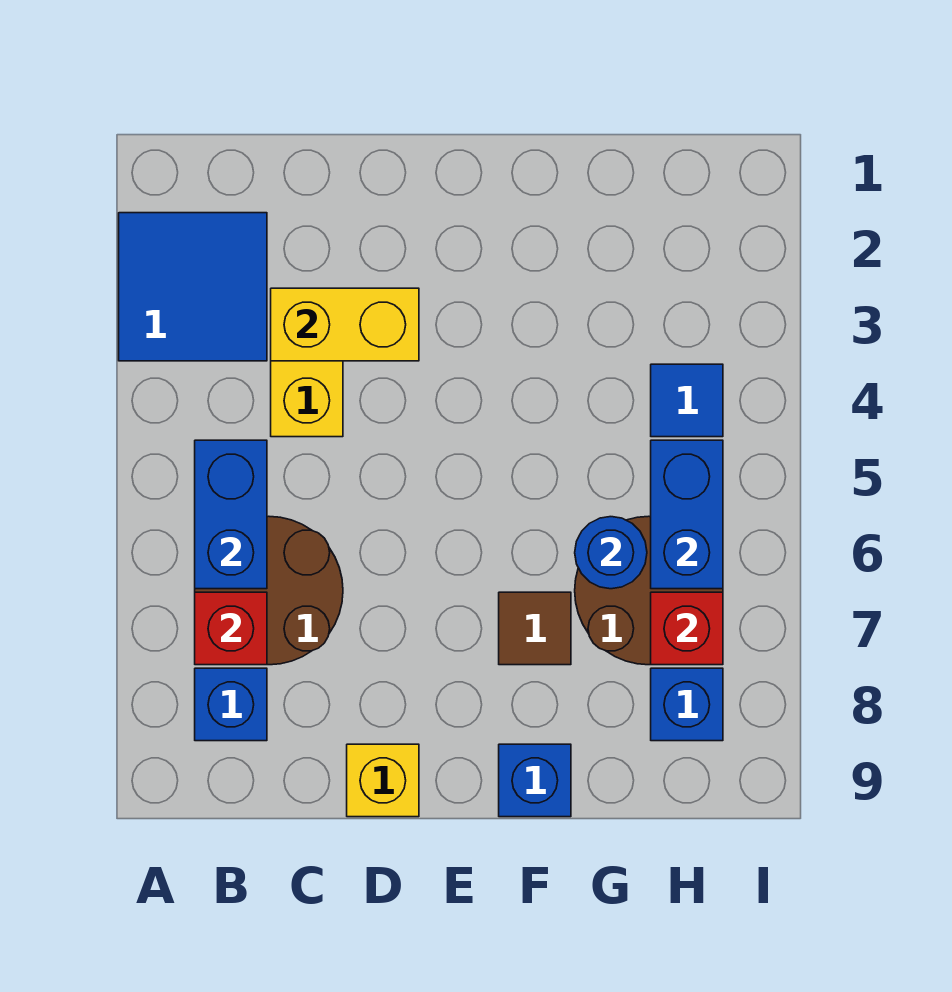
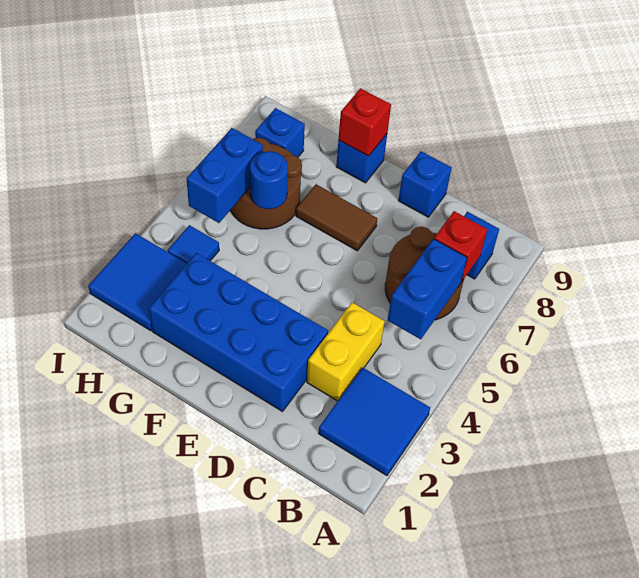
yellow 1x2 brick [271,288,419,361] -> none
none -> blue 2x4 brick [149,253,328,412]
yellow 1x1 brick [347,744,419,817] -> blue 1x1 brick [398,151,452,217]
brown 1x1 tile [499,592,571,665] -> brown 1x2 tile [296,184,377,251]
none -> blue 2x2 tile [88,233,187,331]
red 1x1 brick [651,592,723,665] -> red 1x1 brick moved to [339,88,391,156]

